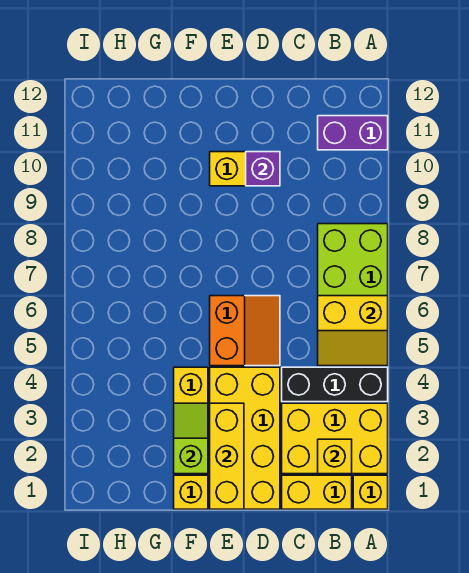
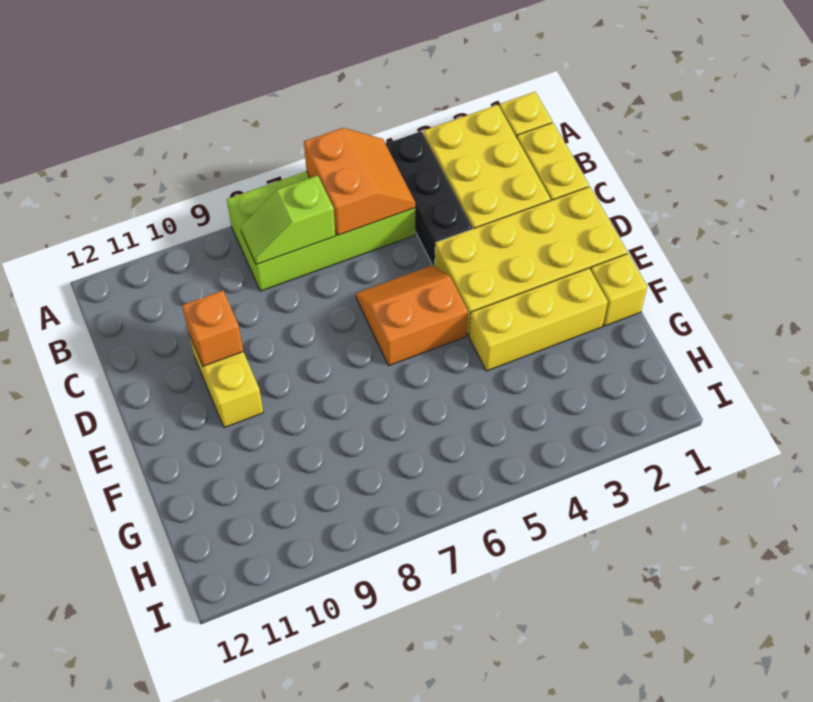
yellow 2x2 slope [318,296,388,366] -> orange 2x2 slope [304,128,415,235]
purple 1x2 brick [318,116,388,150] -> none
yellow 1x1 brick [318,439,352,474] -> none
purple 1x1 brick [246,152,280,186] -> orange 1x1 brick [182,291,243,366]
yellow 1x3 brick [210,403,244,509] -> none
lime 1x2 slope [174,403,208,474] -> lime 1x2 slope moved to [241,175,335,265]

